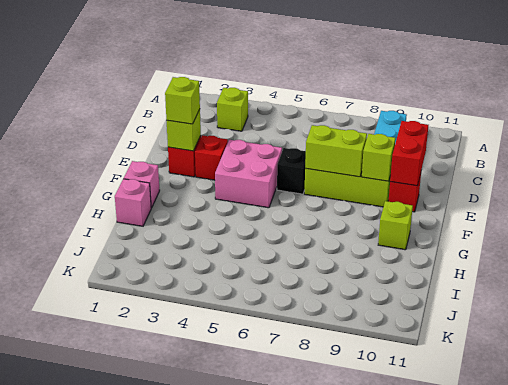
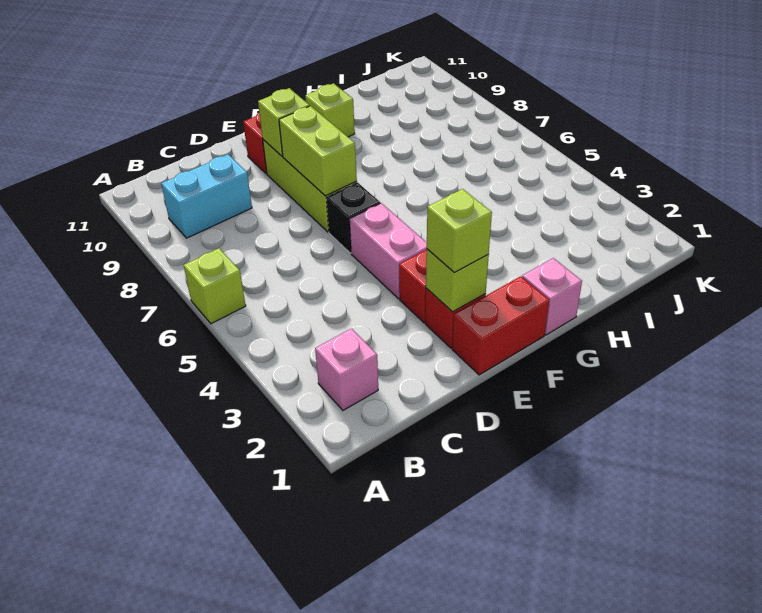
lime 1x1 brick [217,88,248,131] -> lime 1x1 brick moved to [184,248,246,324]
red 1x2 brick [390,121,428,186] -> red 1x2 brick moved to [452,276,549,375]
pink 2x2 brick [215,140,282,208] -> pink 1x2 brick [350,203,427,299]
pink 1x1 brick [115,179,151,226] -> pink 1x1 brick moved to [315,329,378,410]

